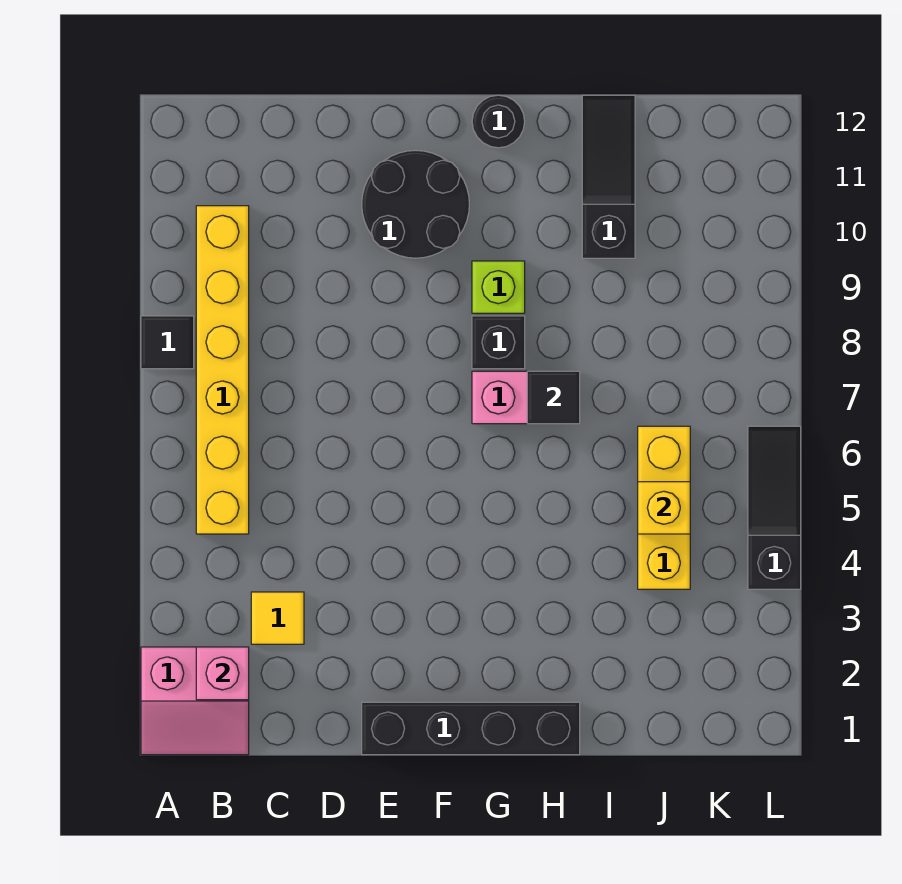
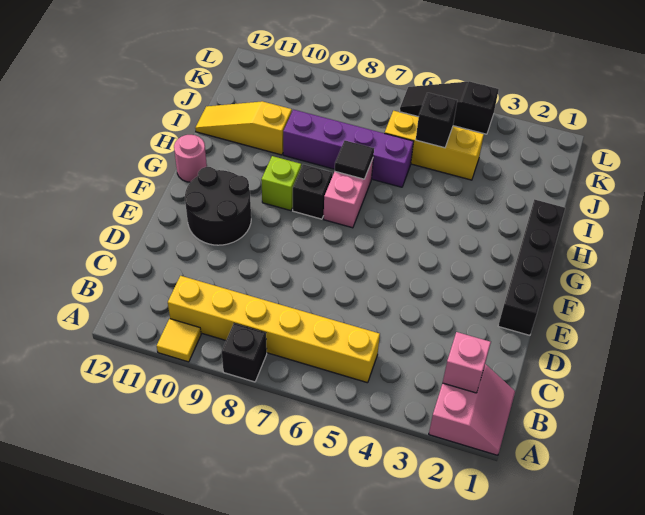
black 1x1 tile [141,316,194,369] -> black 1x1 brick [222,324,267,382]
yellow 1x1 tile [251,592,304,644] -> yellow 1x1 tile moved to [157,319,201,362]
black 1x1 round brick [472,95,525,148] -> pink 1x1 round brick [174,135,207,182]
none -> purple 1x4 brick [283,110,414,187]
black 1x3 slope [582,95,635,258] -> yellow 1x3 slope [195,101,292,155]
yellow 1x1 brick [638,482,690,534] -> black 1x1 brick [416,93,457,148]

